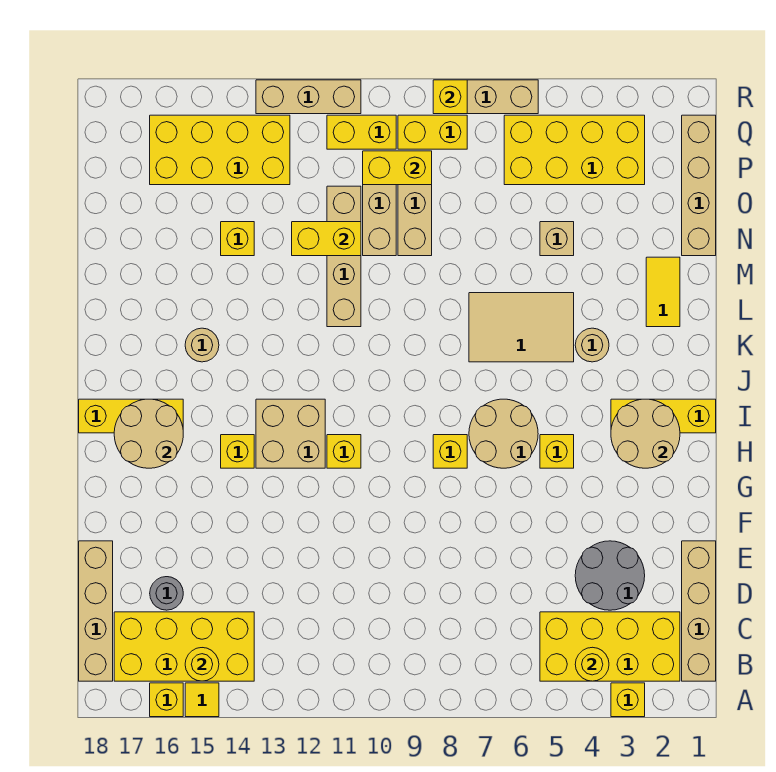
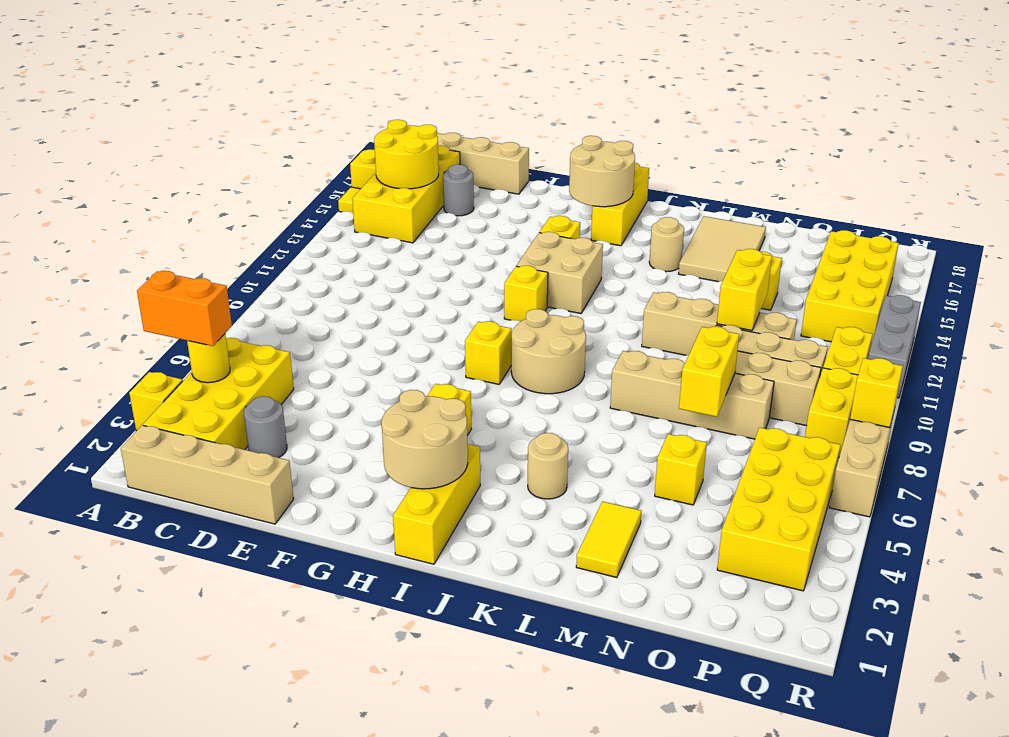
none -> orange 1x2 brick [137,271,232,346]
yellow 1x1 round brick [185,648,219,681] -> yellow 2x2 round brick [374,120,439,189]
grey 2x2 round brick [575,541,645,610] -> grey 1x1 round brick [244,396,287,458]
tan 2x2 round brick [469,399,538,468] -> tan 2x2 round brick moved to [511,309,586,394]
tan 2x3 tile [469,293,574,362] -> tan 2x3 tile moved to [679,216,766,282]
yellow 1x2 tile [646,257,680,327] -> yellow 1x2 tile turned to [576,502,641,578]
tan 1x4 brick [682,115,716,256] -> tan 1x4 brick moved to [610,351,774,439]
tan 1x1 brick [540,222,574,256] -> yellow 1x1 brick [655,434,707,505]
yellow 1x2 brick [363,151,432,185] -> yellow 1x2 brick moved to [679,327,739,417]
tan 1x3 brick [256,80,361,114] -> grey 1x3 brick [868,295,921,398]

